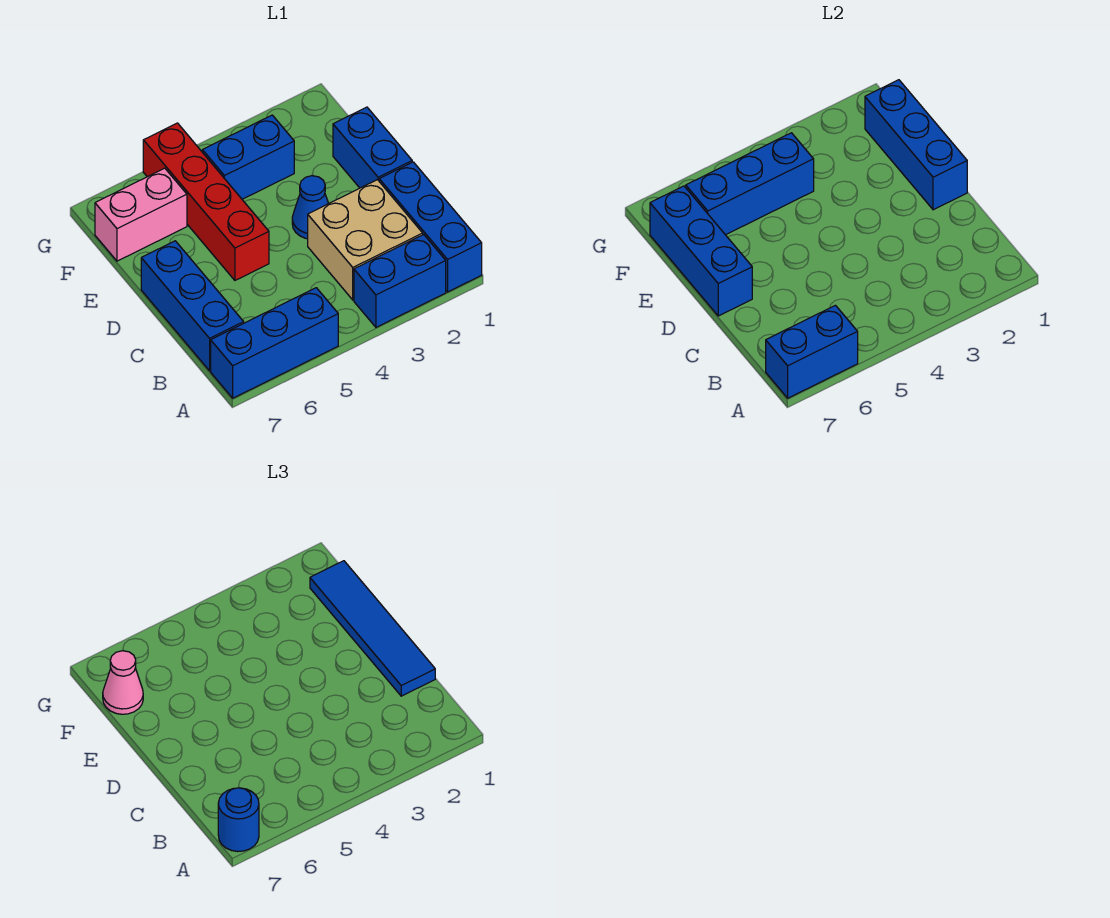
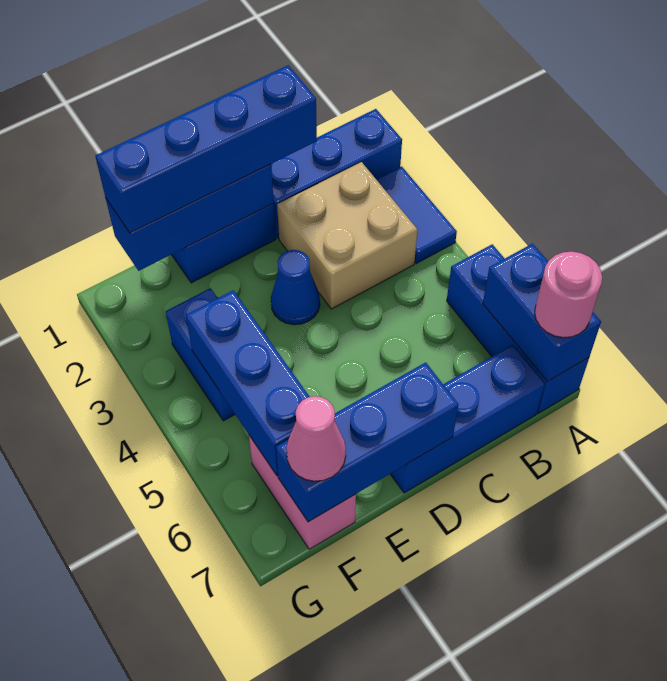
blue 1x2 brick [354,235,446,327] -> blue 1x2 tile [376,166,457,263]
blue 1x1 round brick [218,788,259,852] -> pink 1x1 round brick [535,252,602,338]
blue 1x4 tile [310,561,435,696] -> blue 1x4 brick [95,65,317,233]
red 1x4 brick [143,123,269,280] -> none

